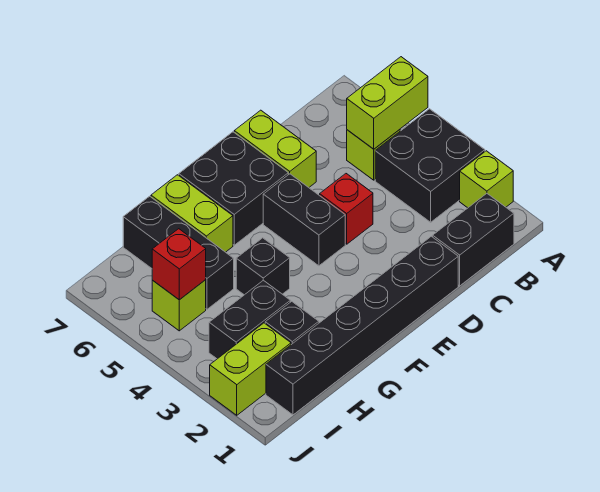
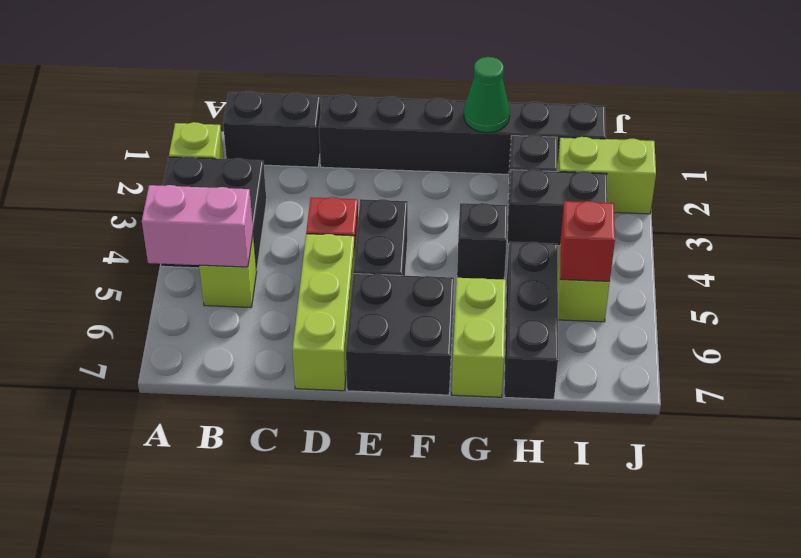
lime 1x2 brick [347,57,428,149] -> pink 1x2 brick [142,185,253,267]
lime 1x2 brick [234,110,316,187] -> lime 1x3 brick [292,234,355,391]
none -> green 1x1 cone [464,57,510,133]

